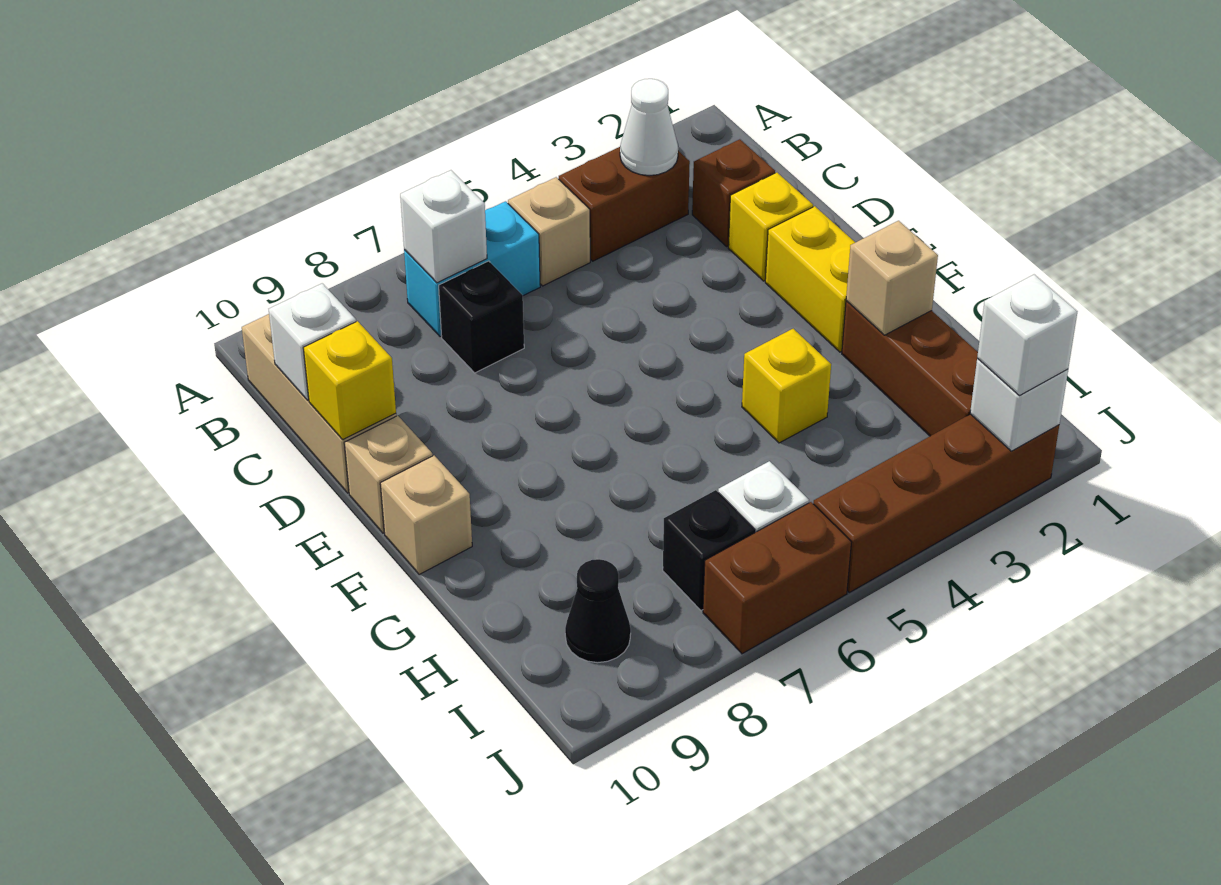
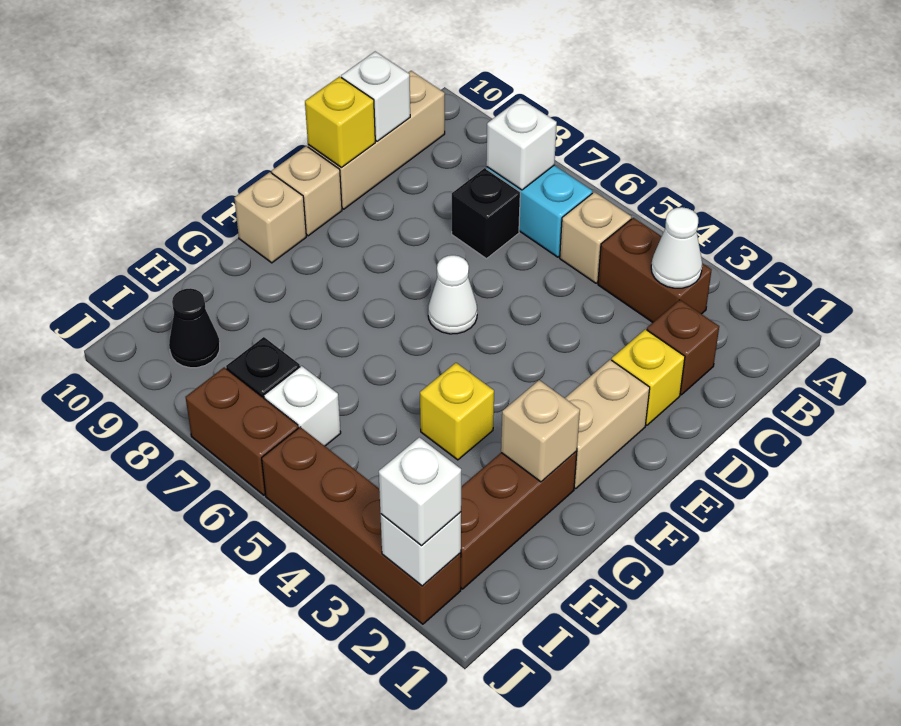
yellow 1x2 brick [765,206,855,352] -> tan 1x2 brick [565,360,650,489]
none -> white 1x1 cone [428,255,477,334]

